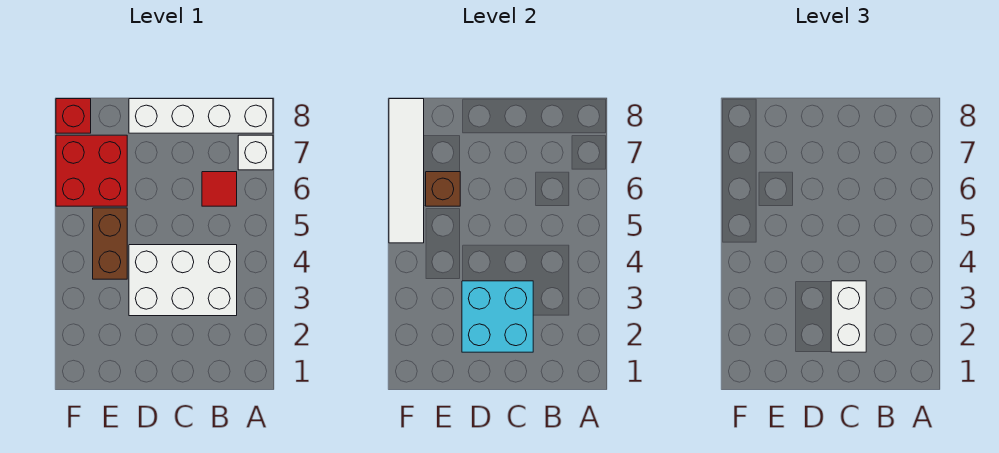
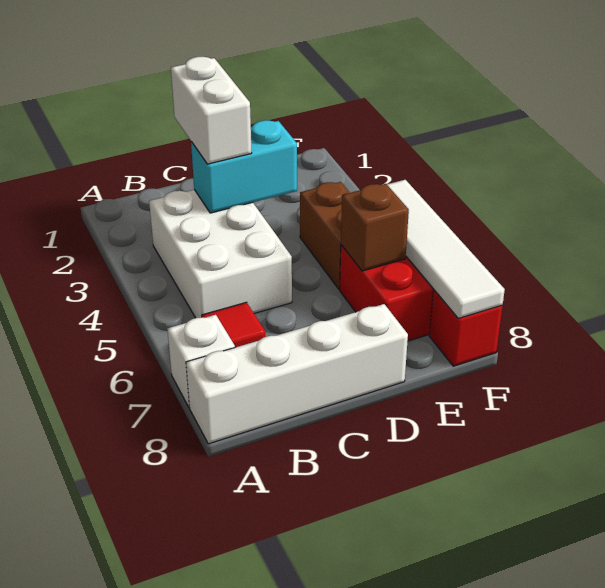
white 2x3 brick [129,245,237,316] -> white 2x3 brick turned to [149,190,292,318]
cyan 2x2 brick [462,281,533,352] -> cyan 1x2 brick [191,120,297,213]

